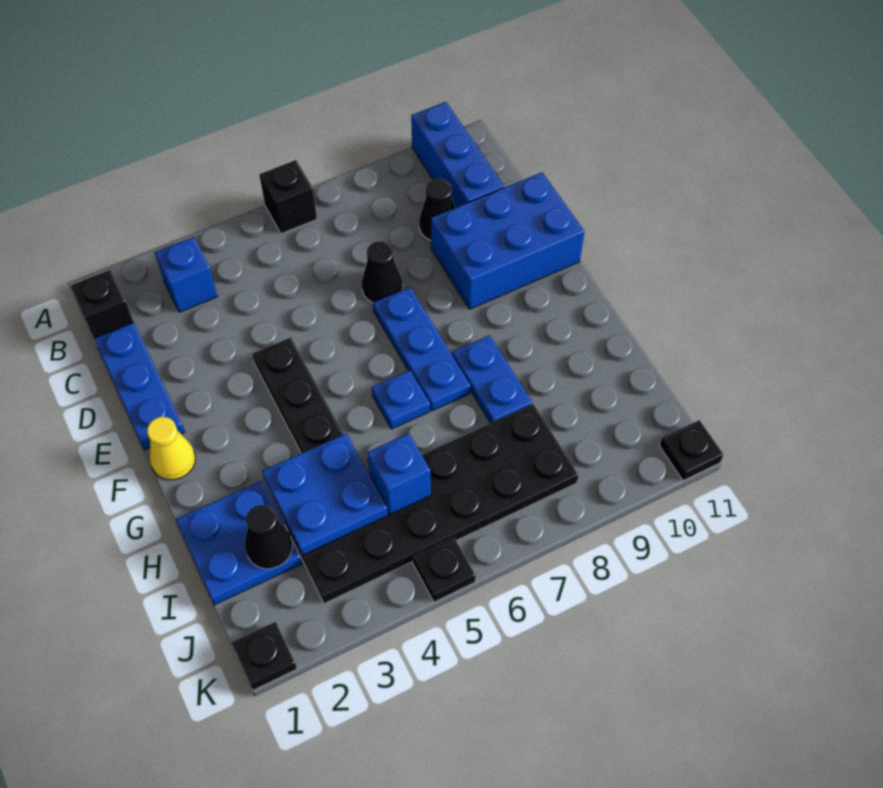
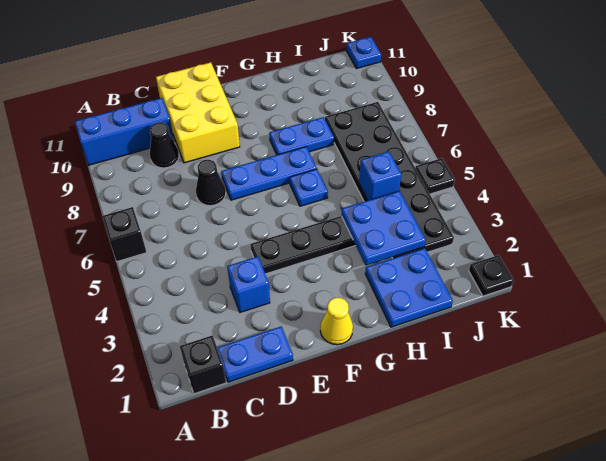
blue 1x1 brick [155,237,217,312] -> blue 1x1 brick moved to [227,257,270,312]
blue 1x3 plate [94,322,185,450] -> blue 1x2 plate [217,326,293,382]
blue 2x3 brick [431,172,584,309] -> yellow 2x3 brick [156,62,240,163]
black 1x1 cone [245,505,292,569] -> none
black 1x1 plate [660,420,723,481] -> blue 1x1 plate [346,37,381,69]

